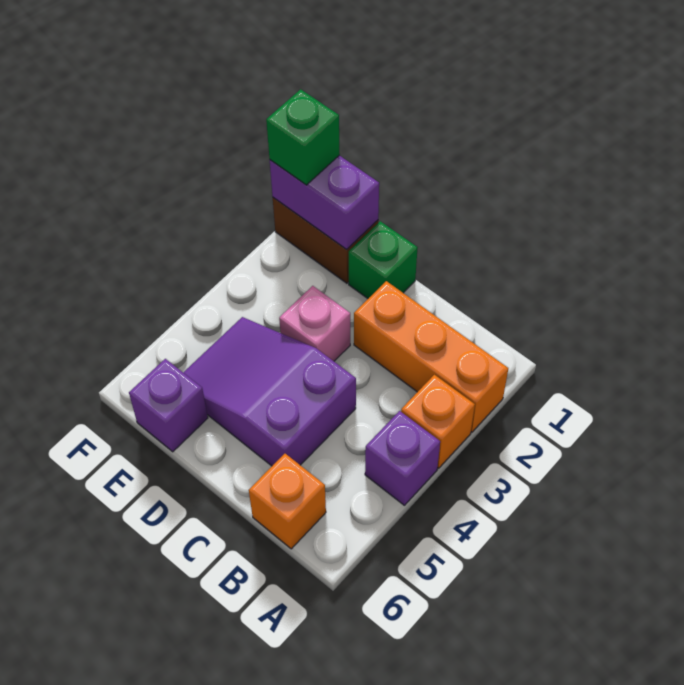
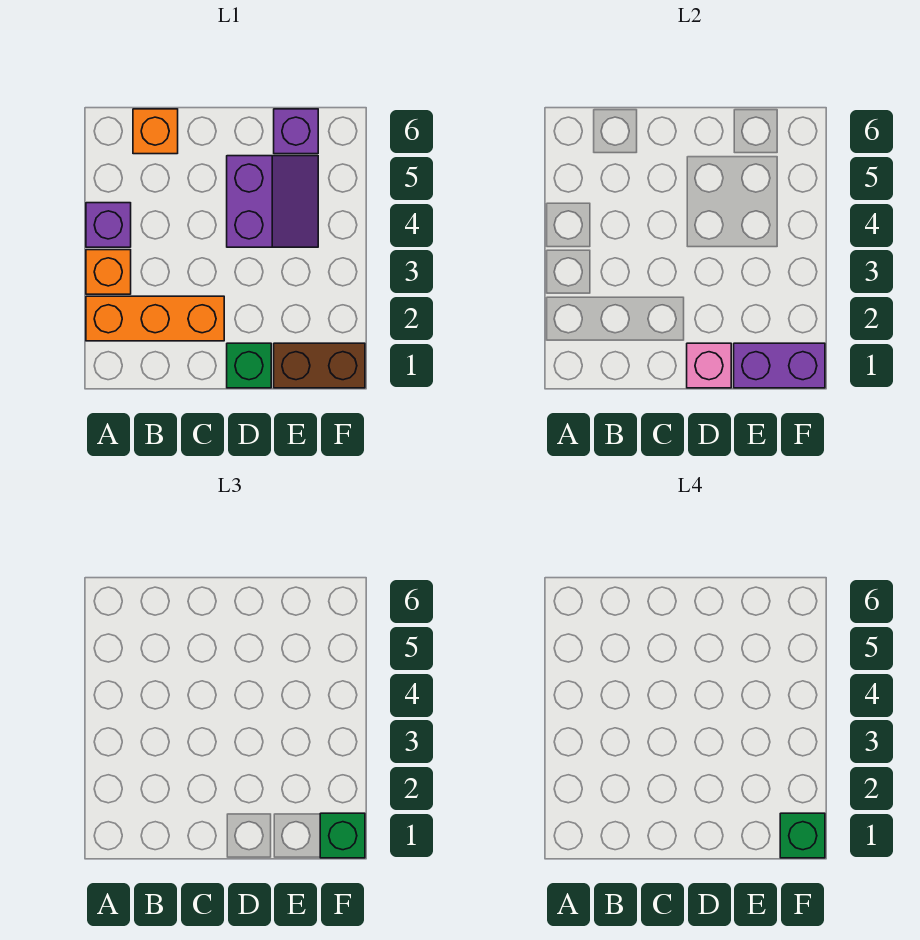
purple 2x3 slope [183,317,356,466] -> purple 2x2 slope [227,156,318,247]
pink 1x1 brick [279,286,350,361] -> pink 1x1 brick moved to [687,343,731,388]
none -> green 1x1 brick [780,813,825,858]

